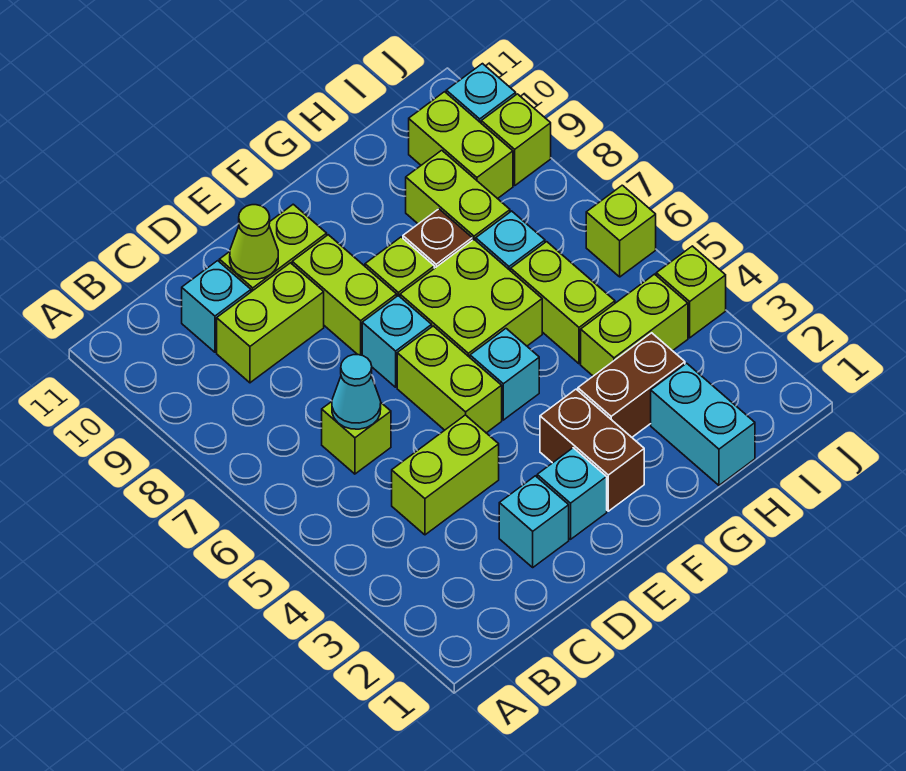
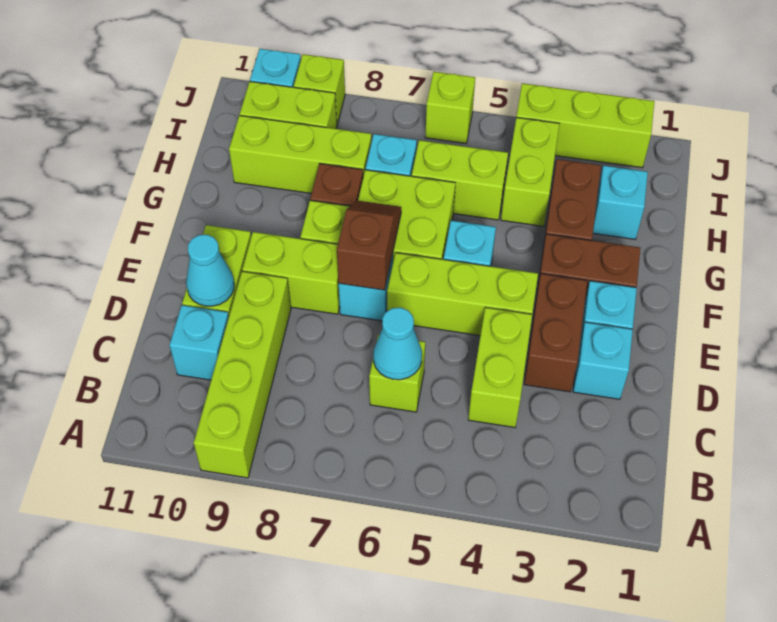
lime 1x2 brick [217,263,324,383] -> lime 1x4 brick [194,271,291,478]
none -> brown 1x2 brick [524,274,587,392]
lime 1x1 cone [230,205,278,279] -> cyan 1x1 cone [186,235,234,306]
lime 1x2 brick [397,326,502,433] -> lime 1x3 brick [387,253,538,336]
none -> brown 1x2 slope [337,200,401,290]
cyan 1x2 brick [651,363,755,485] -> cyan 1x1 brick [593,166,648,239]
lime 1x2 brick [406,150,510,240] -> lime 1x3 brick [229,115,372,193]
lime 1x1 brick [656,246,726,338] -> lime 1x3 brick [516,83,654,168]

